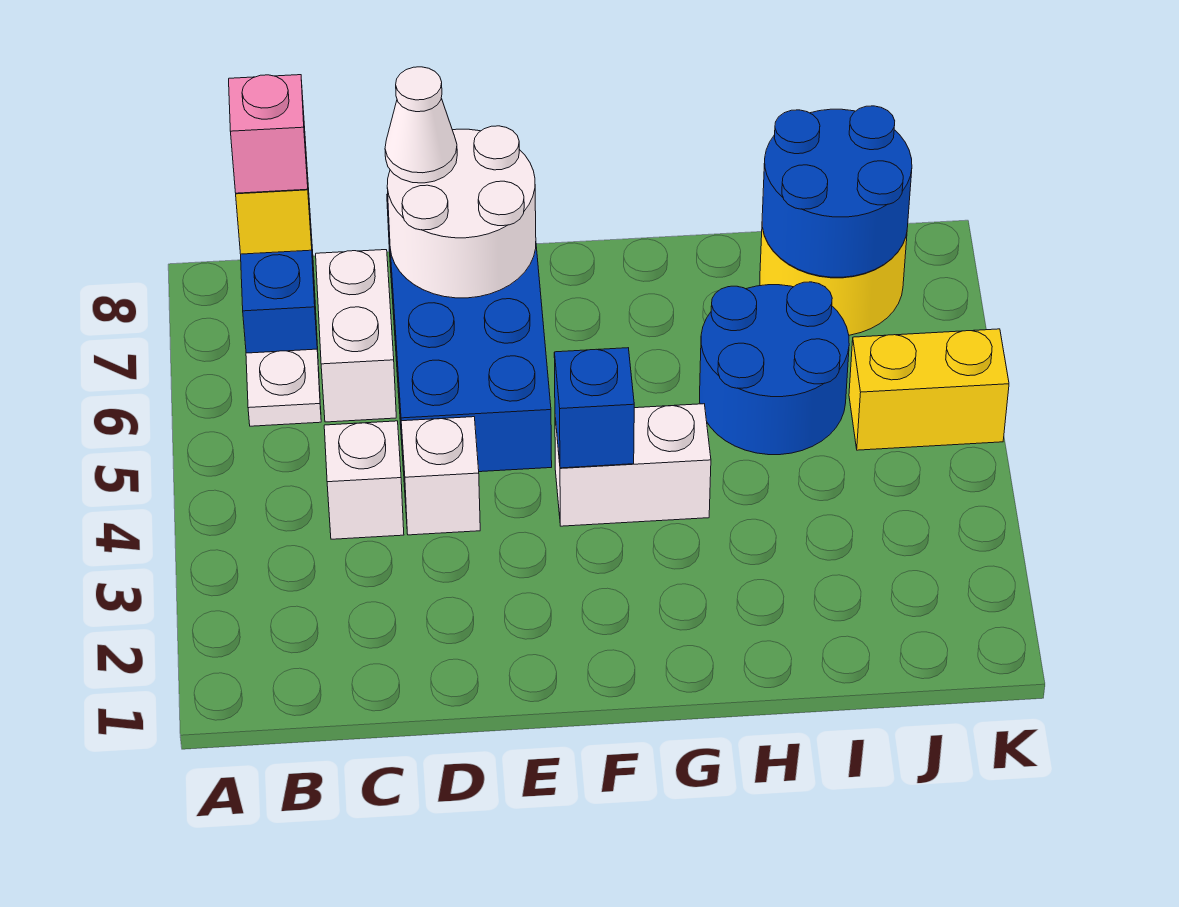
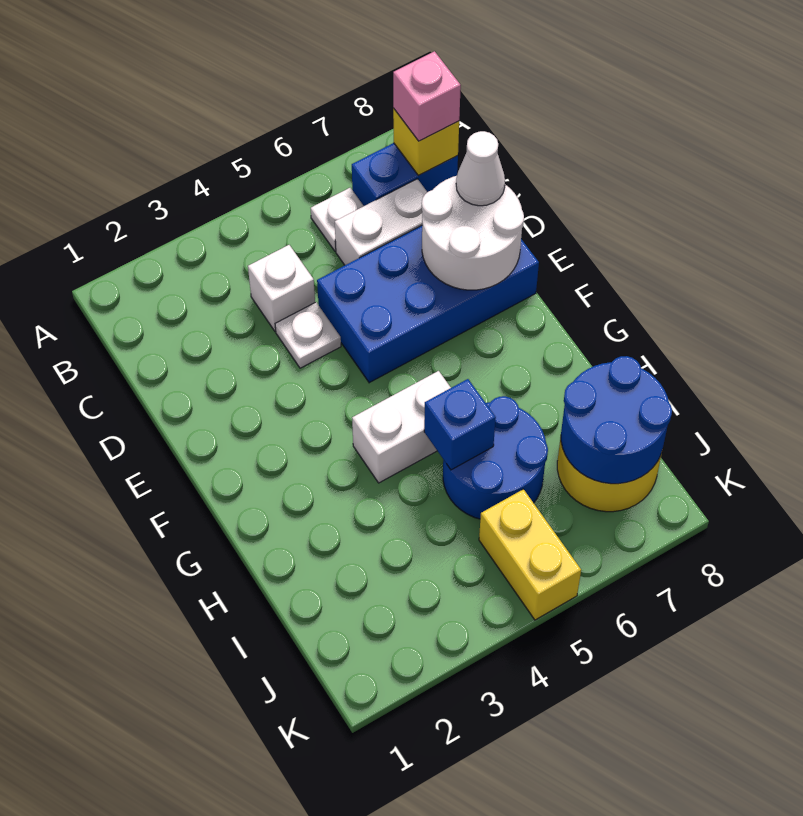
white 1x1 brick [401,417,480,535] -> white 1x1 plate [275,302,341,368]
white 1x2 brick [555,404,711,526] -> white 1x2 brick turned to [352,371,451,483]
blue 1x1 brick [554,348,634,468] -> blue 1x1 brick moved to [424,379,496,470]

